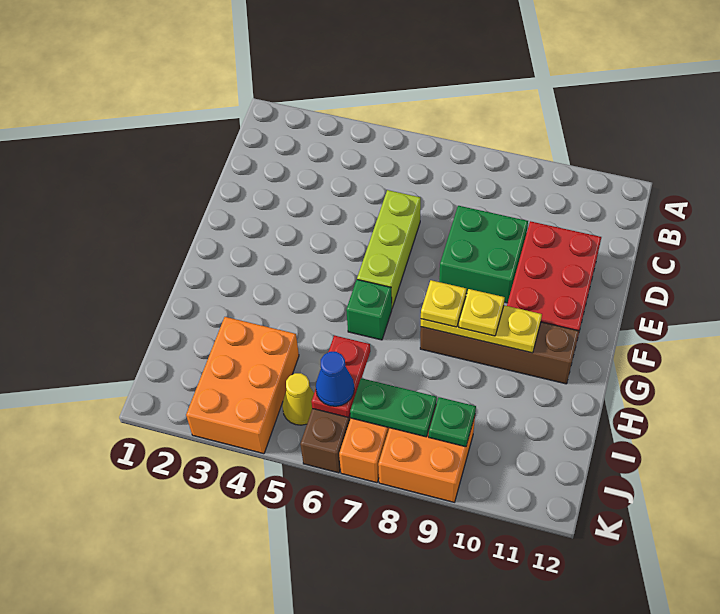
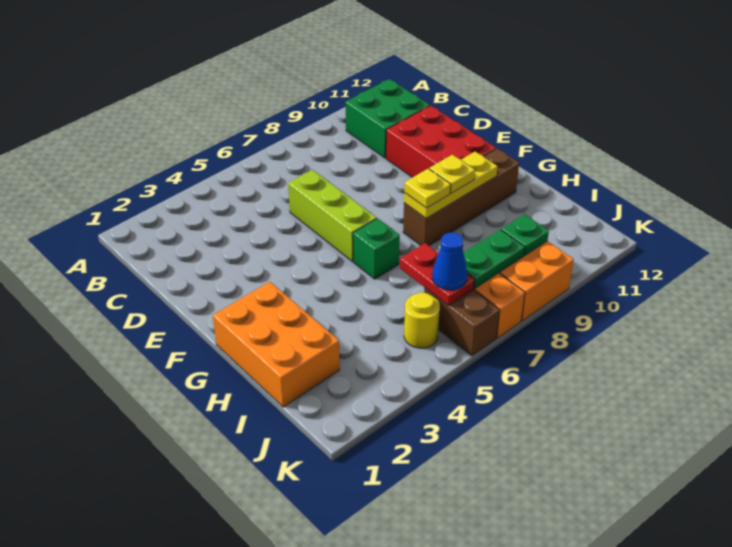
green 2x2 brick [439,206,528,303] -> green 2x2 brick moved to [345,79,430,158]
orange 2x3 brick [186,317,299,454] -> orange 2x3 brick moved to [213,282,340,407]
yellow 1x1 cone [282,373,314,425] -> yellow 1x1 round brick [404,293,440,348]

